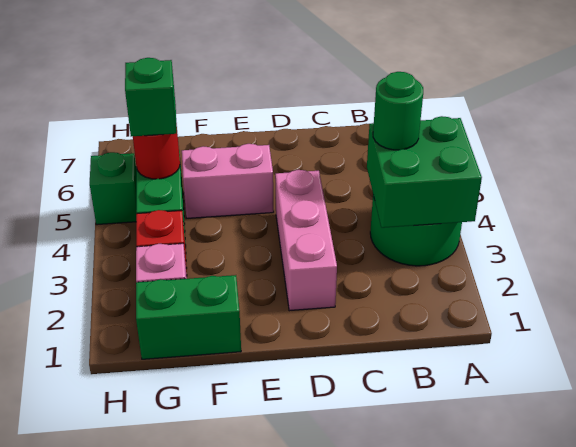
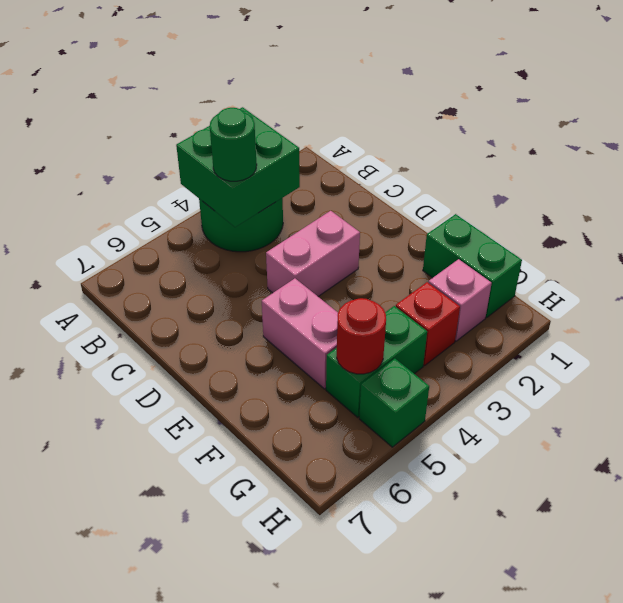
pink 1x3 brick [275,170,337,311] -> pink 1x2 brick [266,211,360,296]
green 1x1 brick [125,58,177,136] -> none

